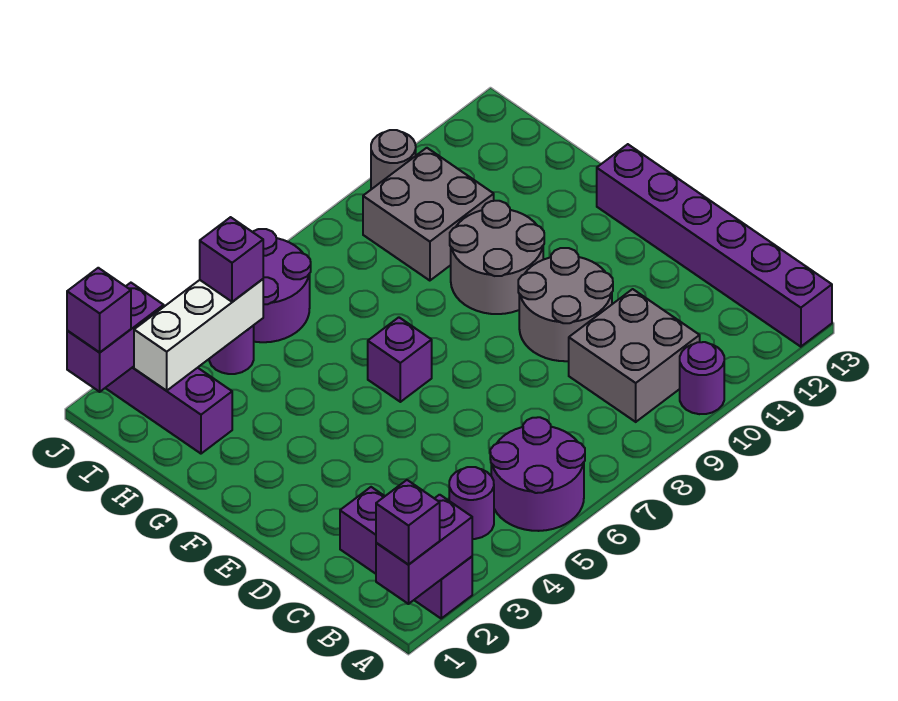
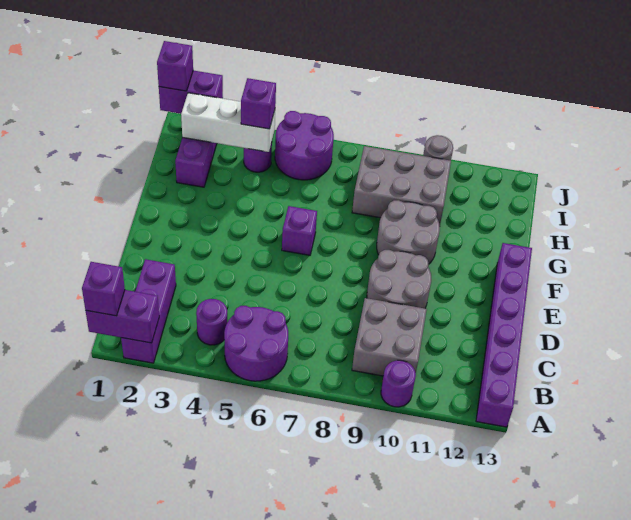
grey 2x2 brick [363,148,494,281] -> grey 2x3 brick [352,146,451,225]

